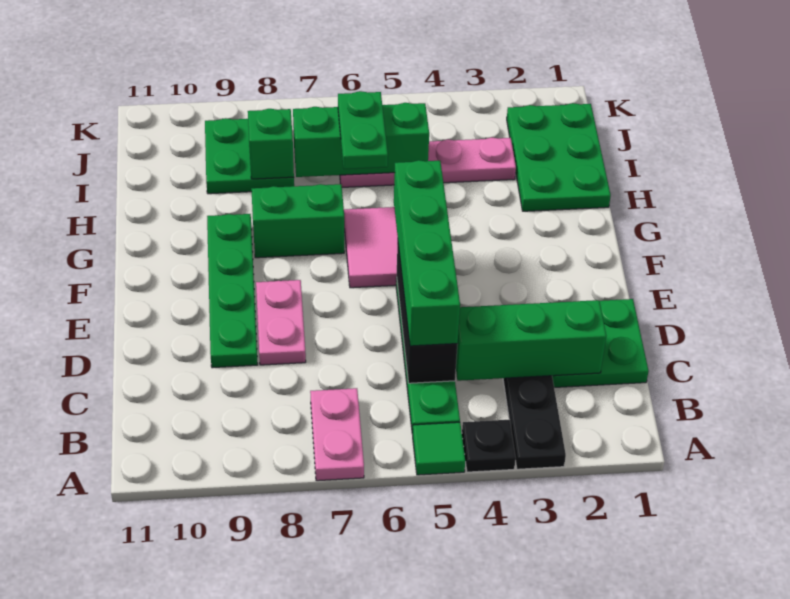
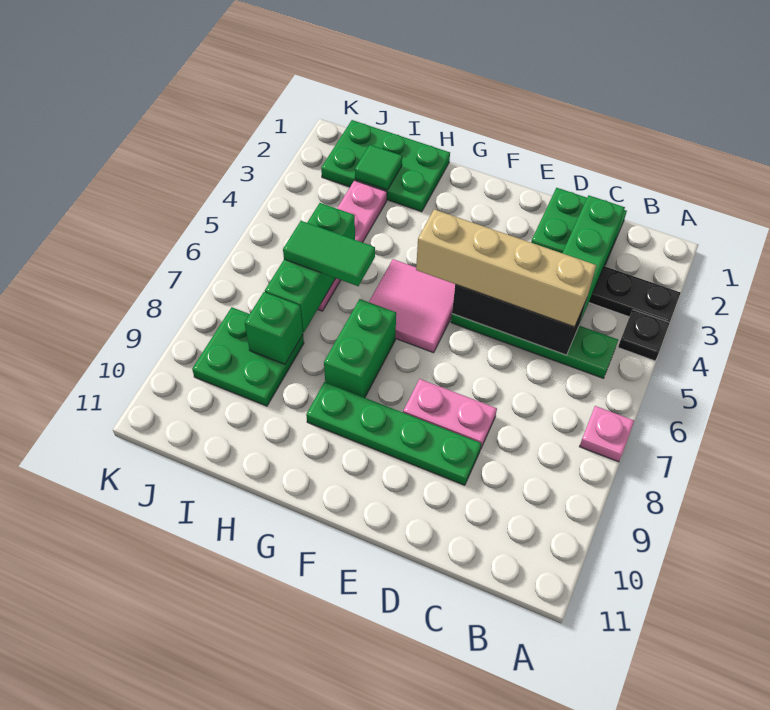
green 1x1 tile [413,422,465,475] -> green 1x1 tile moved to [355,145,402,190]
pink 1x2 plate [310,388,364,481] -> pink 1x1 plate [579,406,634,462]
green 1x4 brick [394,160,460,346] -> tan 1x4 brick [416,209,596,327]
green 1x2 plate [338,91,388,169] -> green 1x2 tile [283,221,375,286]

